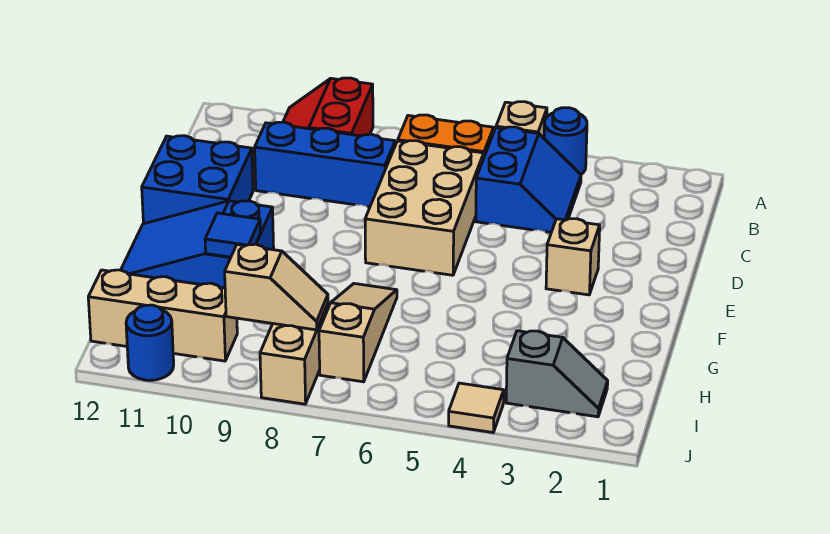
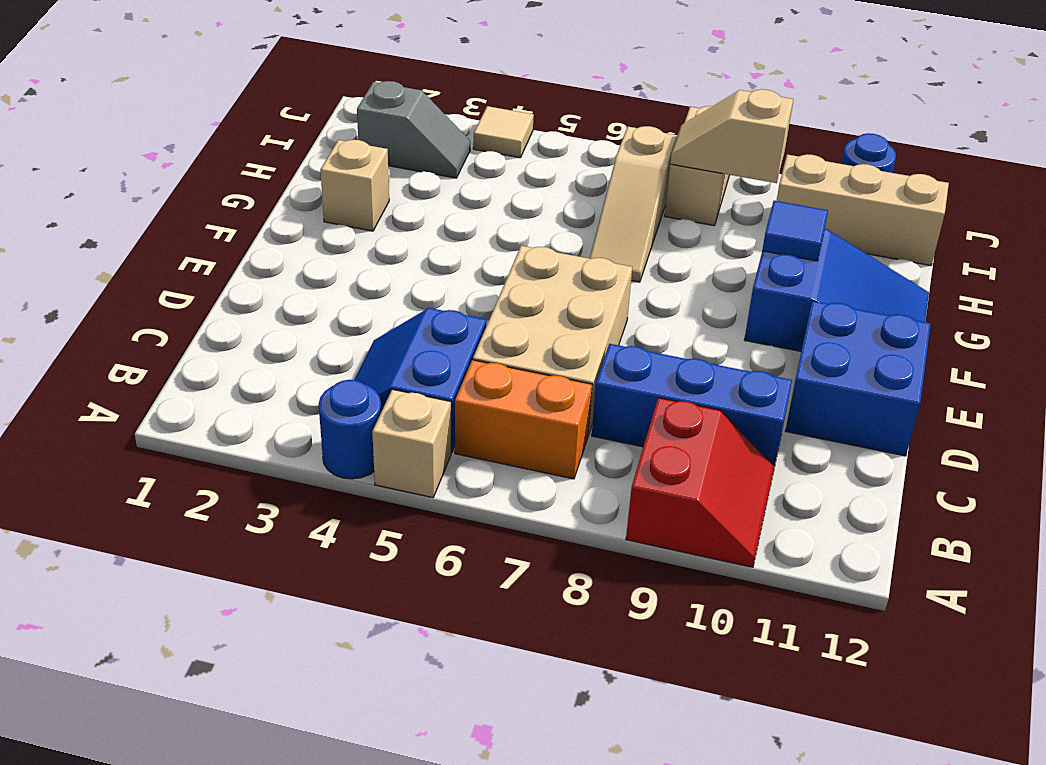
tan 1x1 brick [546,219,600,295] -> tan 1x1 brick moved to [320,140,389,231]
grey 1x2 slope [506,331,608,417] -> grey 1x2 slope turned to [357,81,470,178]

